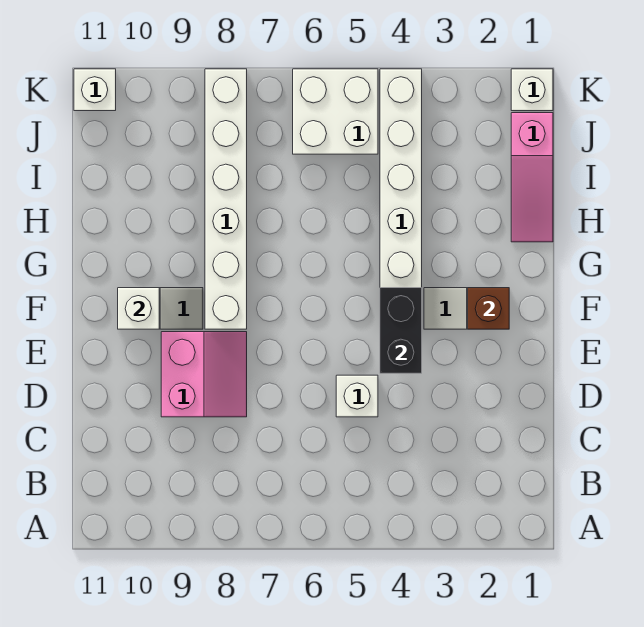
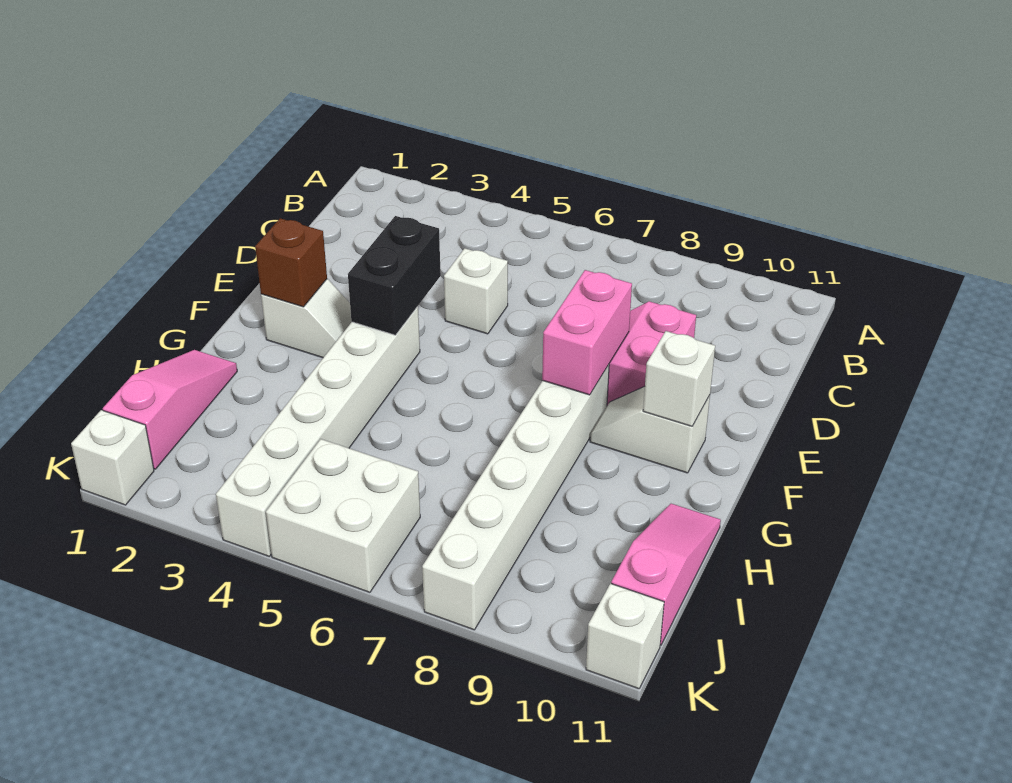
none -> pink 1x2 brick [542,270,632,395]
none -> pink 1x3 slope [611,504,721,645]

